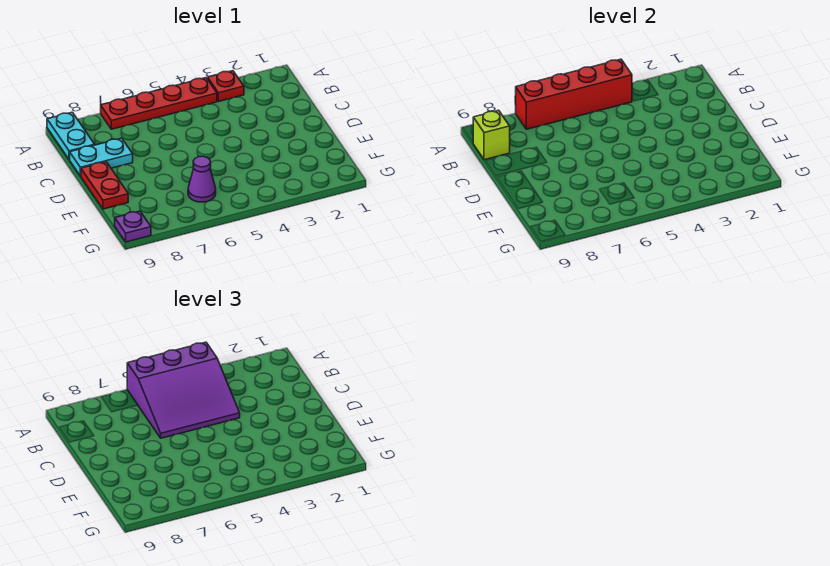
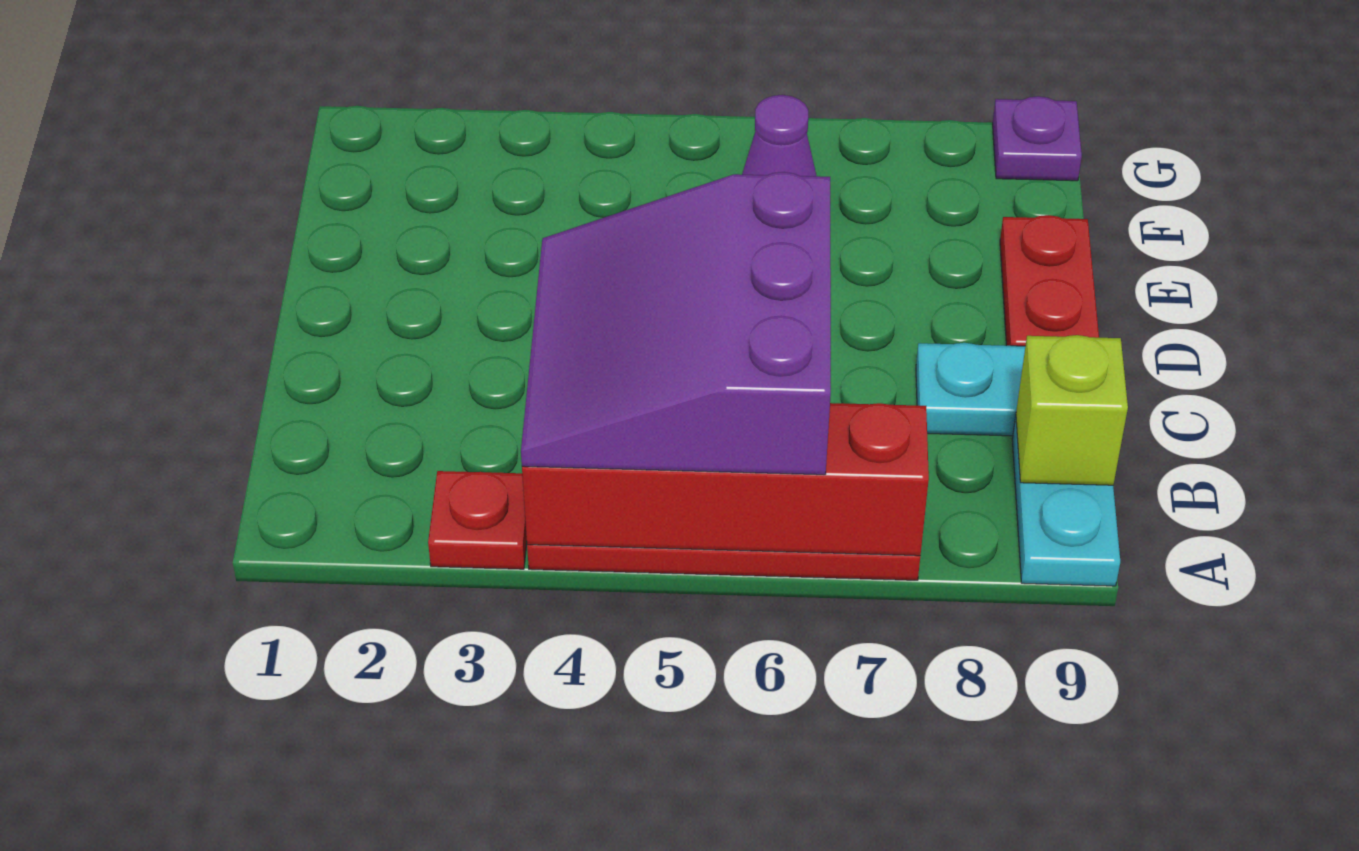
purple 3x3 slope [127,342,240,438] -> purple 3x3 slope turned to [521,172,831,475]

